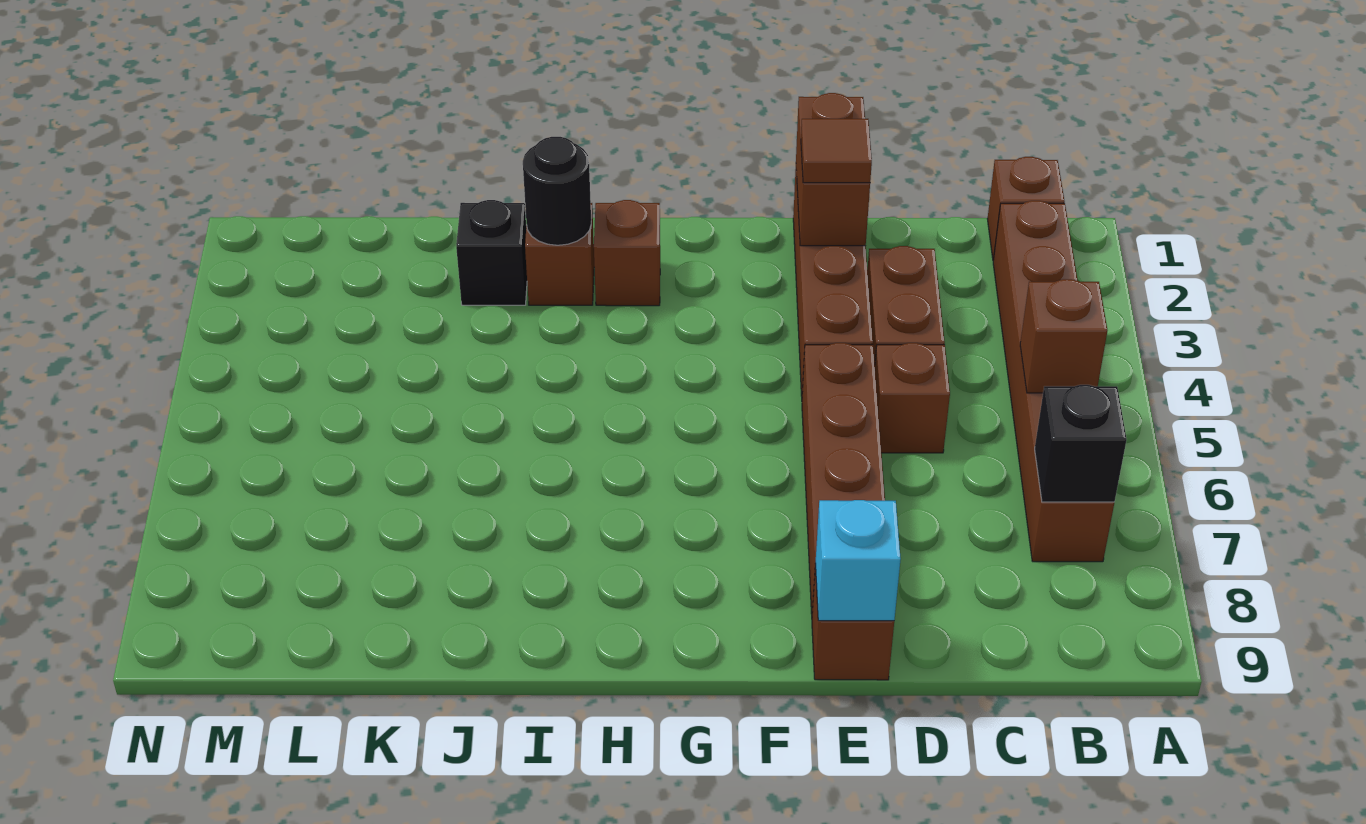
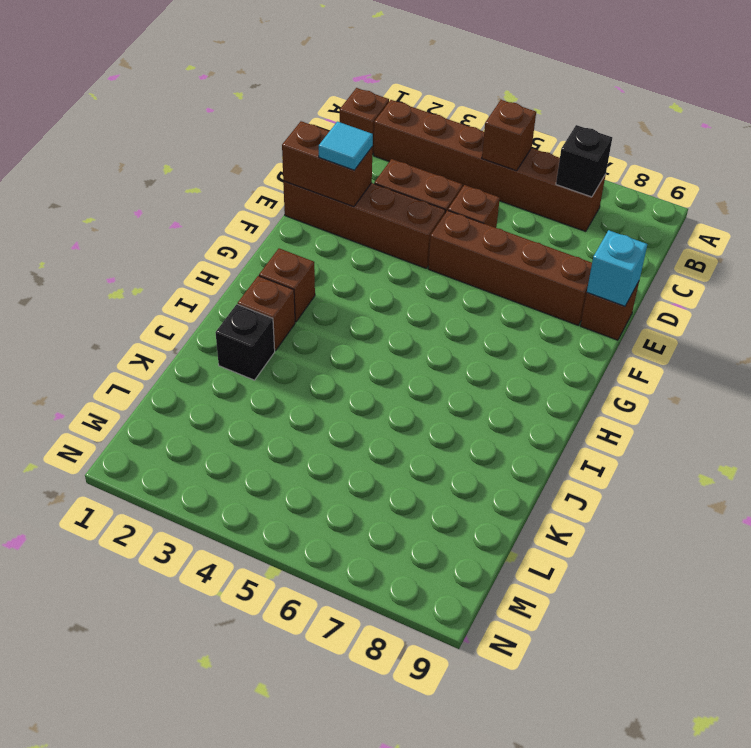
brown 1x1 tile [801,119,872,183] -> cyan 1x1 tile [319,122,373,170]
black 1x1 round brick [523,137,591,245] -> none

